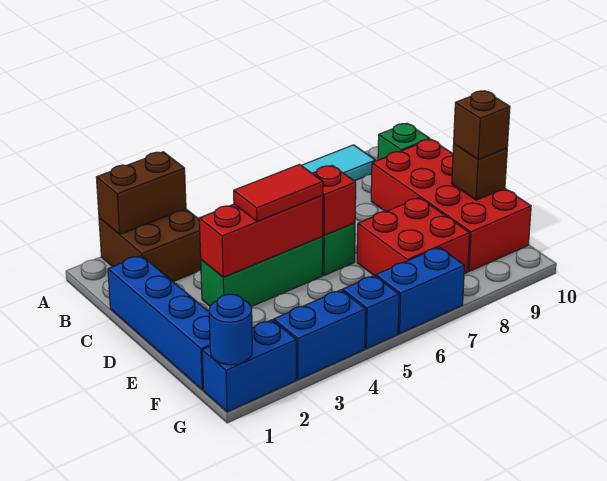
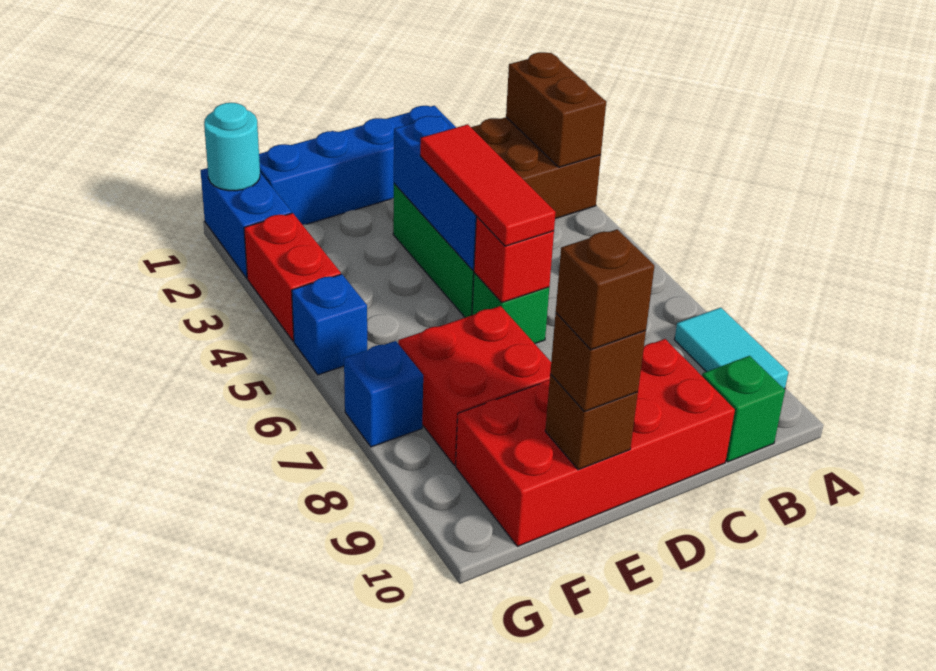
red 1x3 brick [199,195,323,277] -> blue 1x3 brick [394,116,477,270]
red 1x2 tile [234,164,323,222] -> red 1x3 tile [420,124,556,246]
none -> brown 1x1 brick [556,229,654,350]
blue 1x1 round brick [209,294,252,365] -> cyan 1x1 round brick [204,103,260,191]
blue 1x2 brick [274,290,366,380] -> red 1x2 brick [244,213,341,341]
blue 1x2 brick [376,247,465,334] -> blue 1x1 brick [344,341,423,447]

